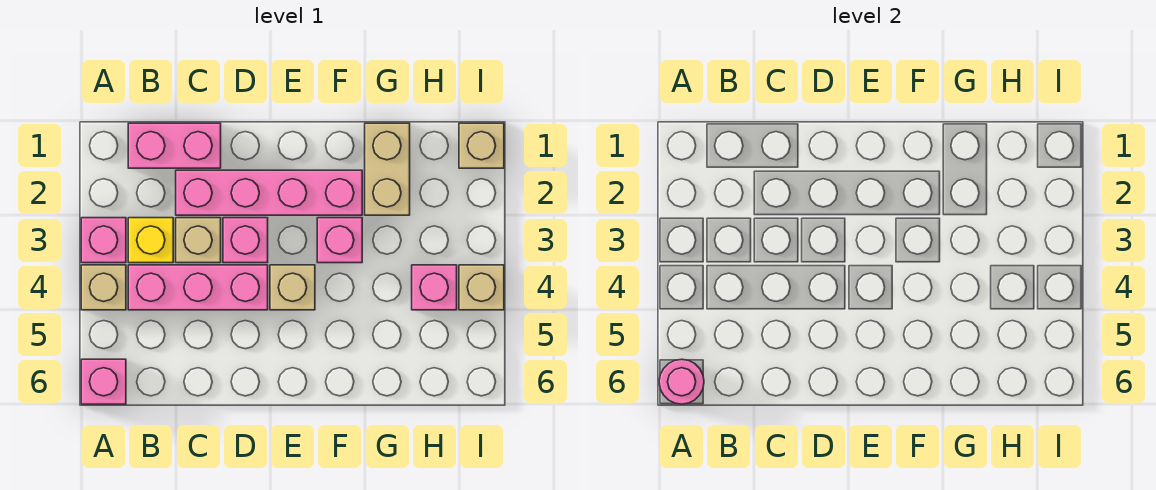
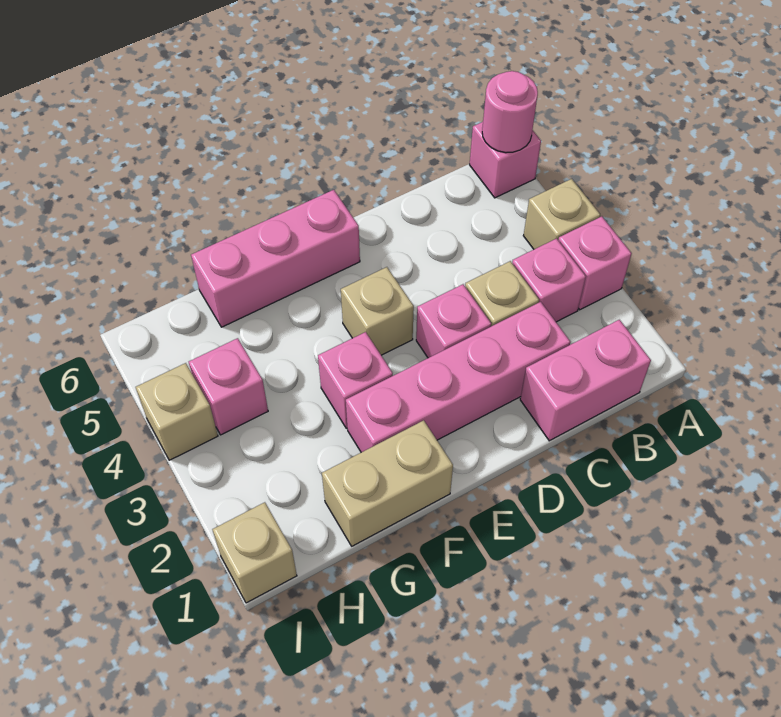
yellow 1x1 brick [128,218,173,263] -> pink 1x1 brick [512,238,586,322]
pink 1x3 brick [128,265,268,310] -> pink 1x3 brick moved to [191,190,360,327]
tan 1x2 brick [365,123,410,215] -> tan 1x2 brick turned to [322,420,453,546]

